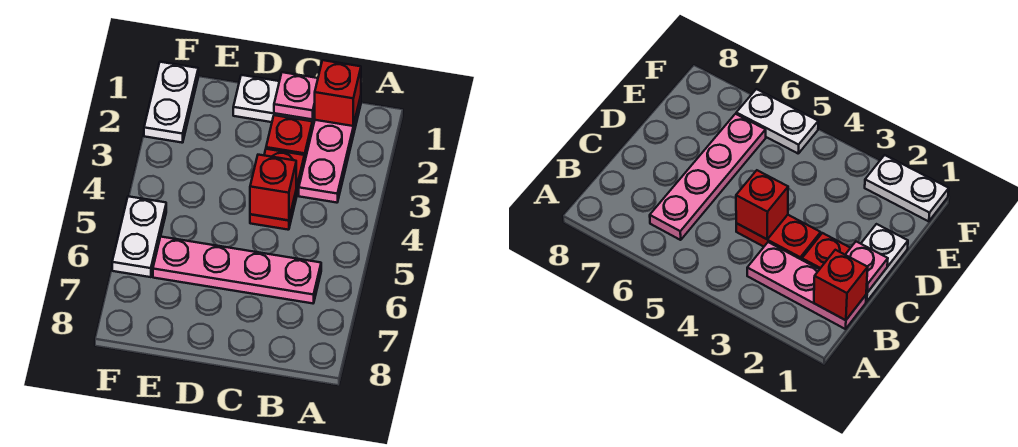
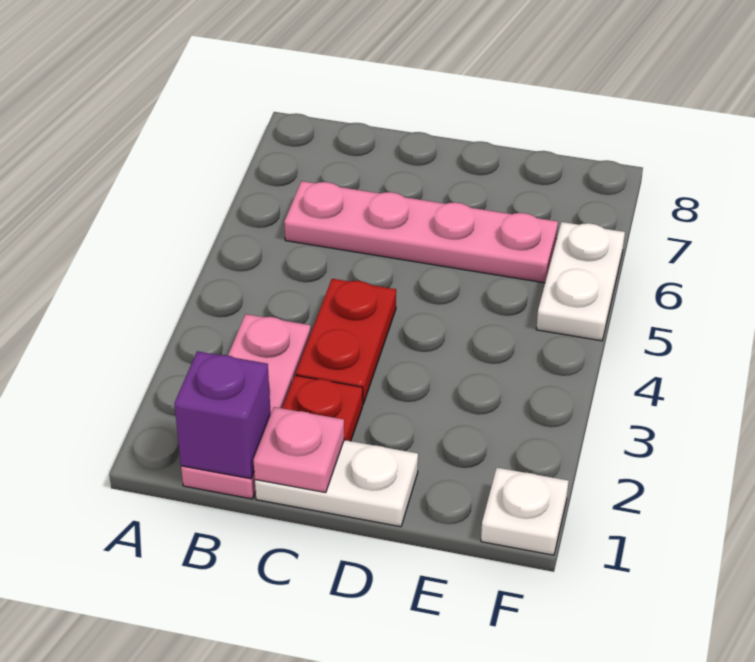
red 1x1 brick [315,60,361,126] -> purple 1x1 brick [174,351,271,479]
red 1x1 brick [250,155,296,220] -> none
white 1x2 plate [144,62,198,143] -> white 1x1 plate [481,468,569,555]

